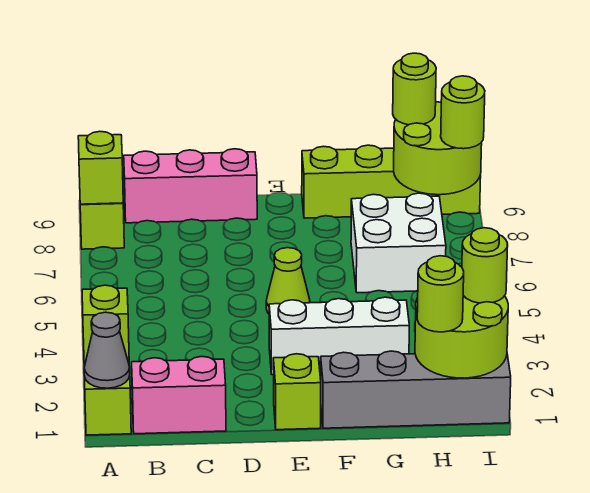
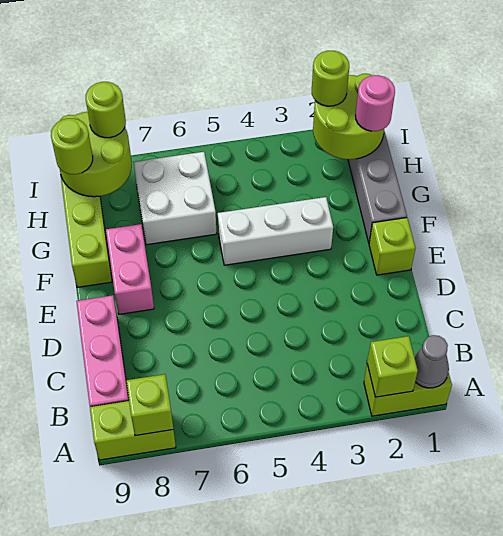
pink 1x2 brick [132,356,226,434] -> pink 1x2 brick moved to [106,224,154,314]
white 1x3 brick [269,297,409,375] -> white 1x3 brick turned to [218,197,333,265]
lime 1x1 cone [266,248,310,314] -> none
lime 1x1 round brick [417,256,464,332] -> pink 1x1 round brick [356,75,395,131]

